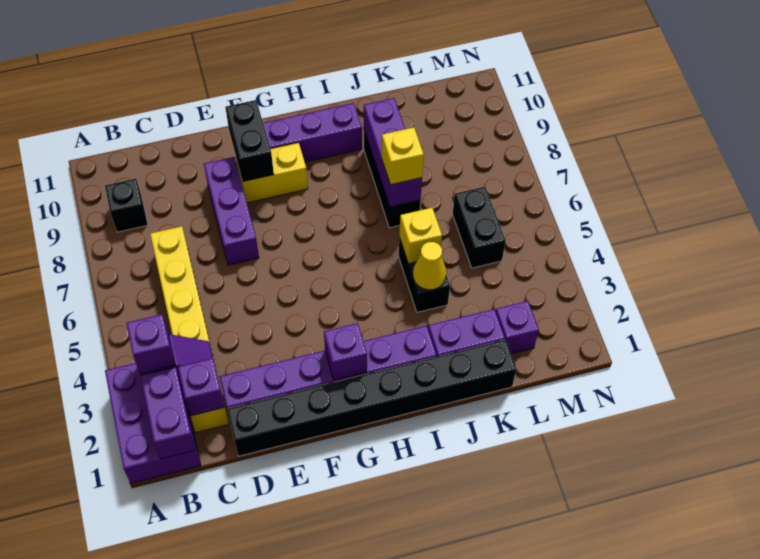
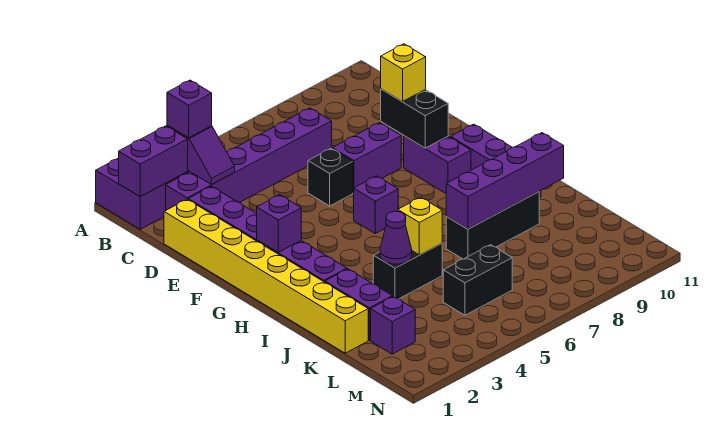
black 1x1 brick [105,179,148,232] -> black 1x1 brick moved to [308,148,353,206]
yellow 1x6 brick [150,226,229,432] -> purple 1x6 brick [166,108,332,210]
purple 1x1 brick [178,358,225,416] -> purple 1x1 brick moved to [354,176,398,233]
black 1x8 brick [227,340,516,456] -> yellow 1x8 brick [164,199,368,353]
purple 1x3 brick [204,157,259,265] -> purple 1x2 brick [332,123,401,193]
yellow 1x2 brick [236,143,308,203] -> purple 1x2 brick [404,136,471,193]
black 1x2 brick [225,100,274,182] -> black 1x2 brick turned to [381,89,448,148]
yellow 1x1 cone [413,242,446,290] -> purple 1x1 cone [380,211,412,264]
purple 1x3 brick [364,98,422,207] -> purple 1x4 brick [446,133,564,229]
yellow 1x1 brick [382,127,424,185] -> yellow 1x1 brick moved to [381,44,426,102]

